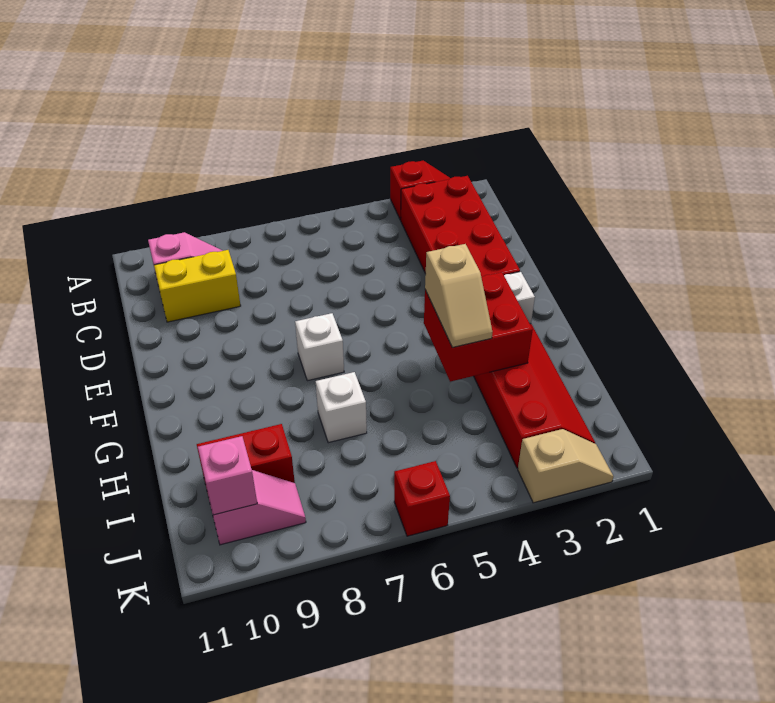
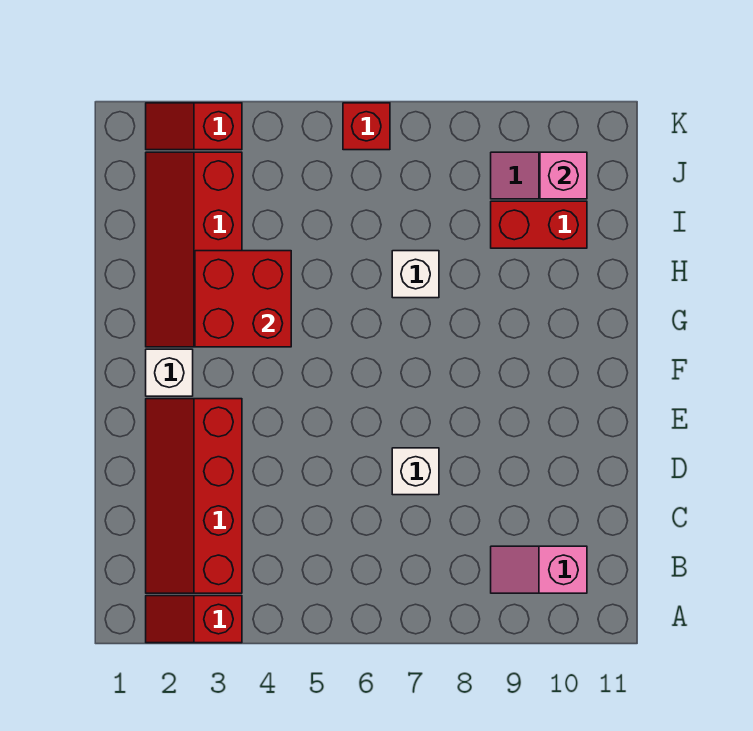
red 2x4 brick [401,176,520,277] -> red 2x4 slope [146,399,242,593]
yellow 1x2 brick [154,250,241,322] -> none
white 1x1 brick [295,313,344,381] -> white 1x1 brick moved to [392,448,439,495]
tan 1x2 slope [425,244,493,347] -> none
tan 1x2 slope [518,429,613,503] -> red 1x2 slope [146,103,242,150]

